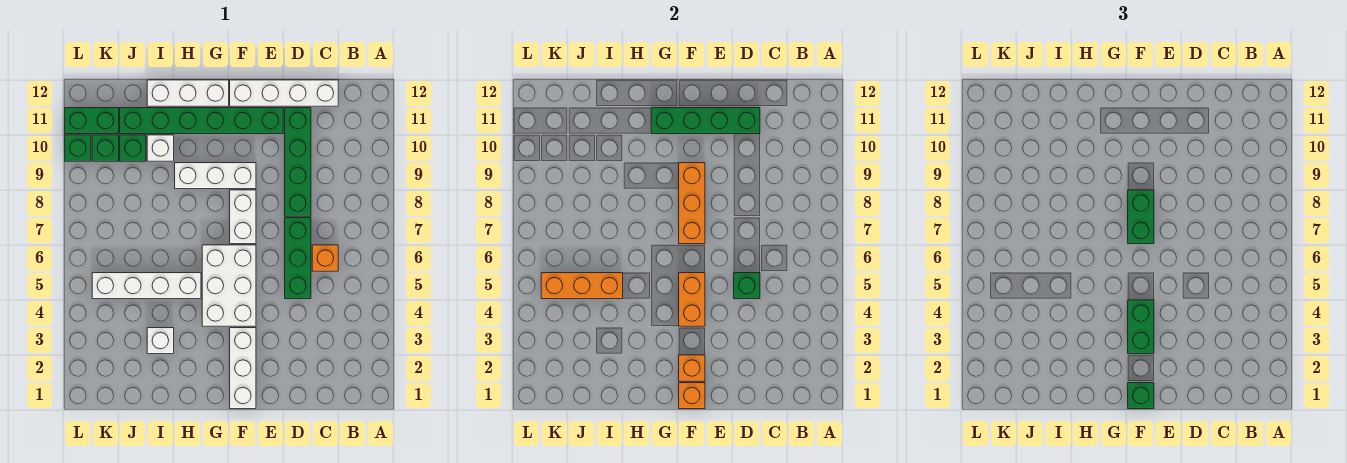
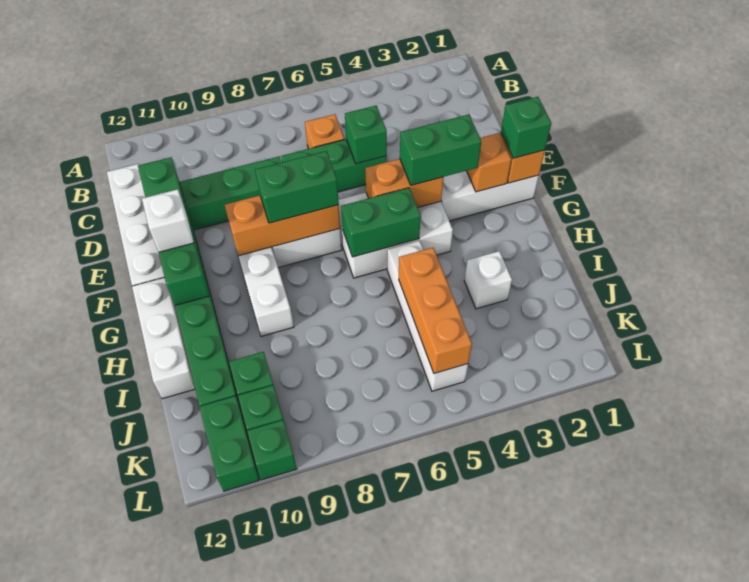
none -> green 1x2 brick [341,188,421,257]
white 1x1 brick [147,135,174,161] -> white 1x1 brick moved to [142,189,194,252]

